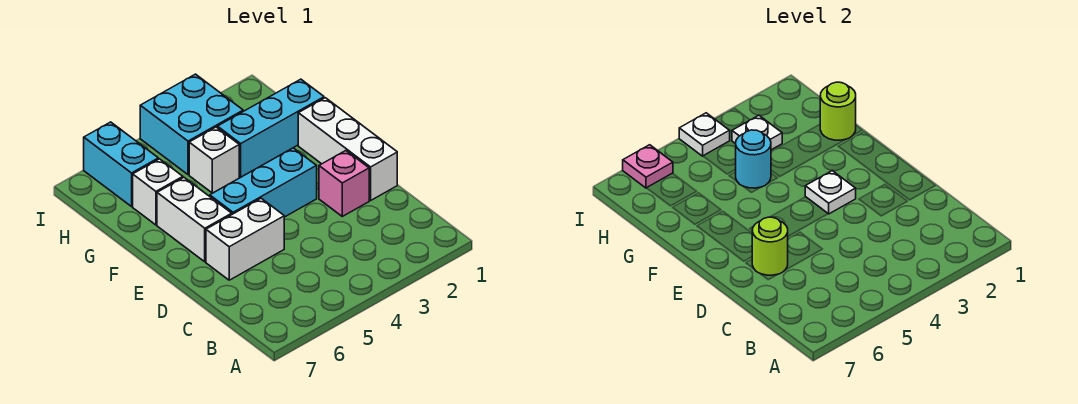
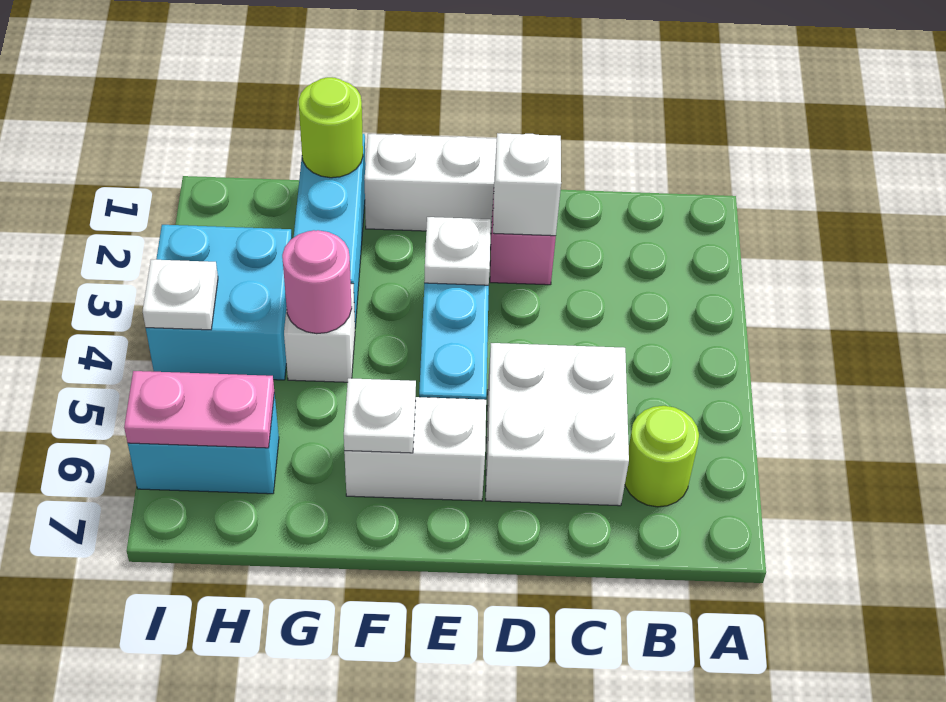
white 1x2 brick [206,198,284,280] -> white 2x2 brick [486,343,629,506]
lime 1x1 round brick [752,217,788,275] -> lime 1x1 round brick moved to [625,406,699,507]
cyan 1x1 round brick [735,130,771,188] -> pink 1x1 round brick [282,230,352,334]
white 1x1 brick [133,159,183,225] -> white 1x1 brick moved to [493,133,561,236]
white 1x1 plate [732,115,782,150] -> white 1x1 plate moved to [344,378,416,453]
pink 1x1 plate [623,145,673,188] -> pink 1x2 plate [124,371,274,448]

